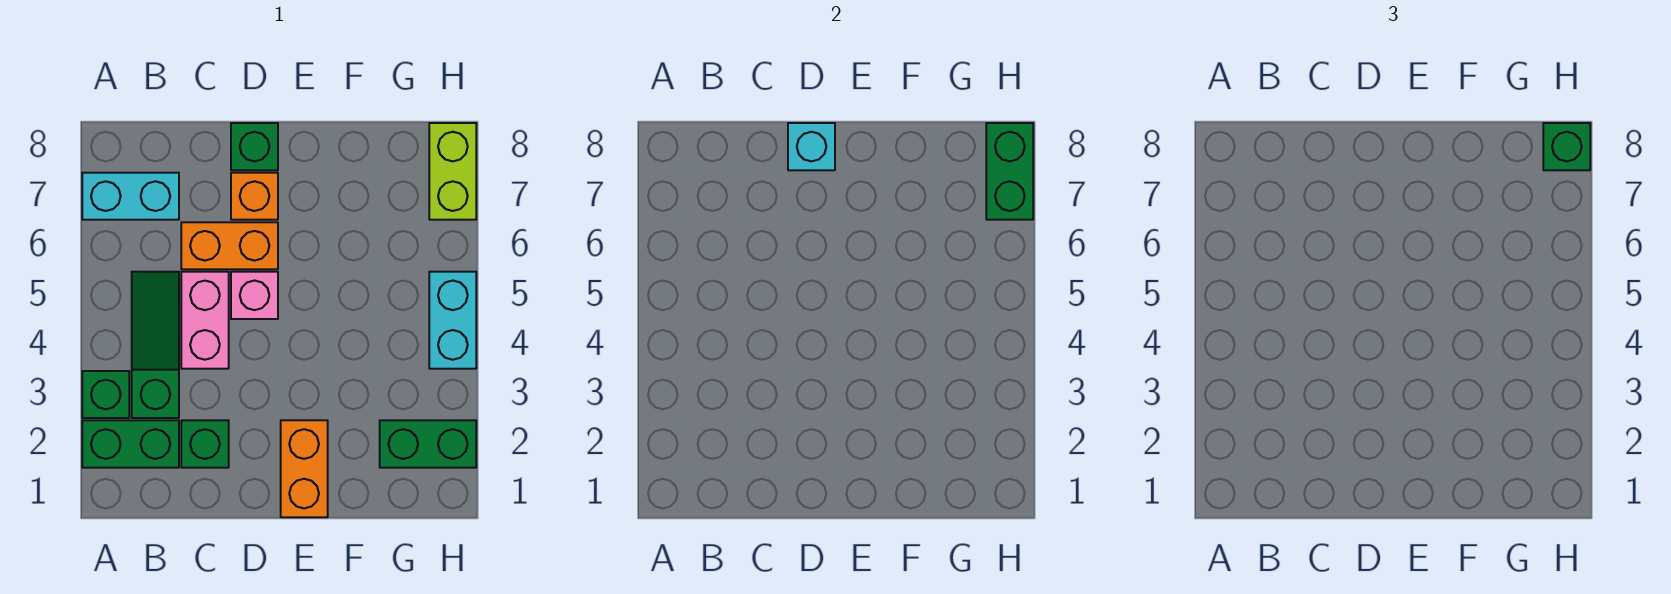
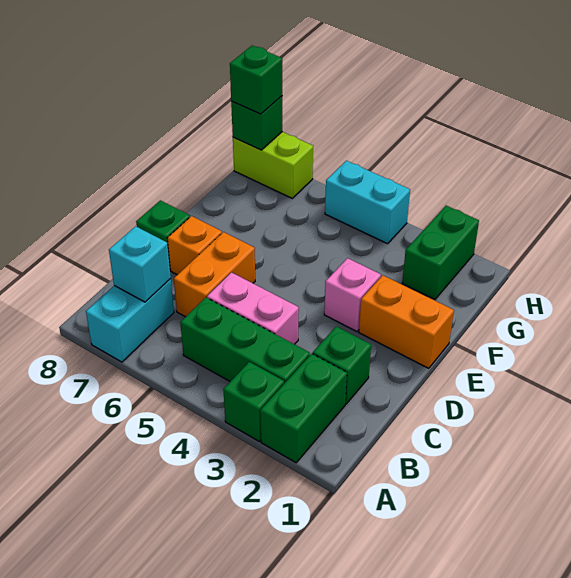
green 1x3 slope [132,272,179,418] -> green 1x3 brick [180,297,310,383]
pink 1x1 brick [231,272,278,319] -> pink 1x1 brick moved to [324,258,381,332]
cyan 1x1 brick [788,123,835,170] -> cyan 1x1 brick moved to [109,226,171,302]
green 1x2 brick [986,123,1033,220] -> green 1x1 brick [231,96,282,150]

